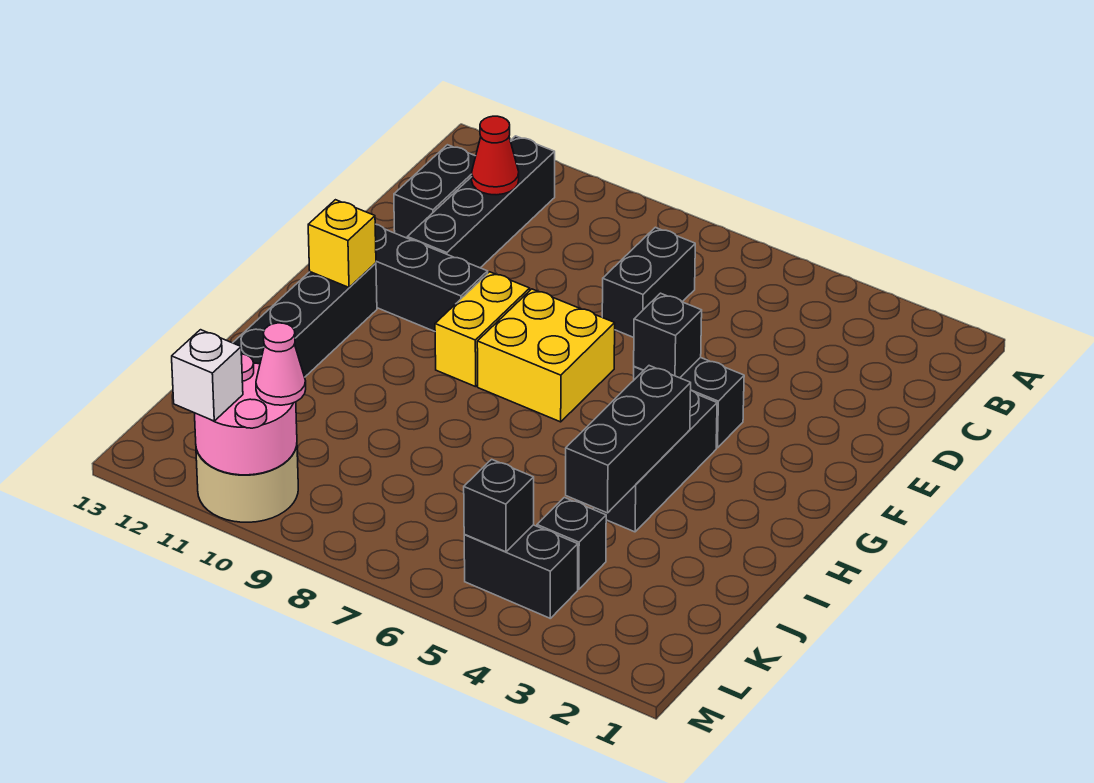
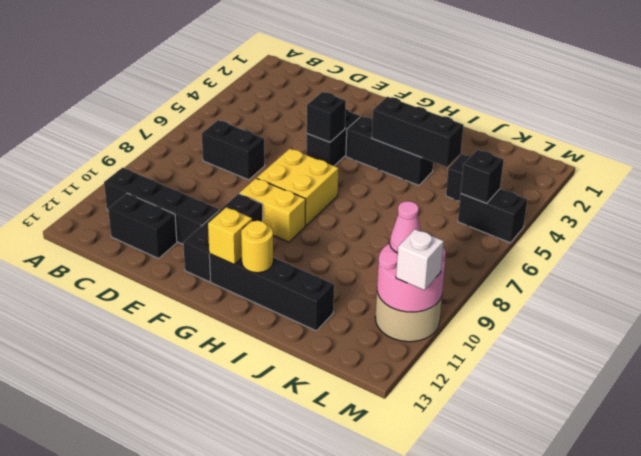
red 1x1 cone [472,116,519,195] -> none
none -> yellow 1x1 round brick [241,221,273,273]
black 1x2 brick [464,525,578,618] -> black 1x2 brick turned to [458,189,527,243]

